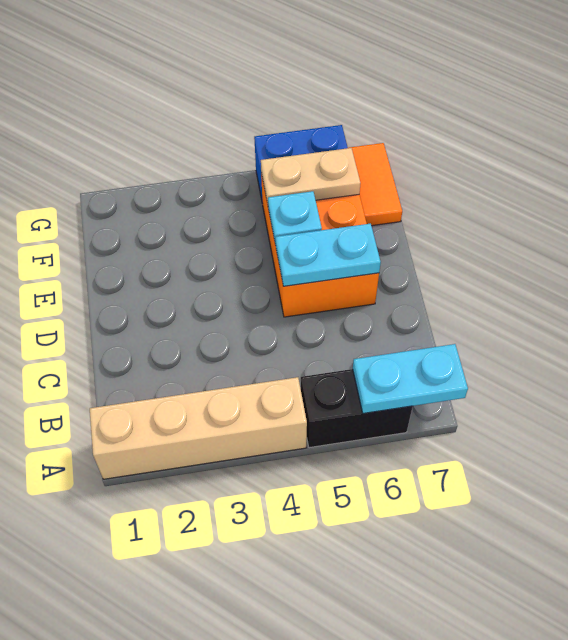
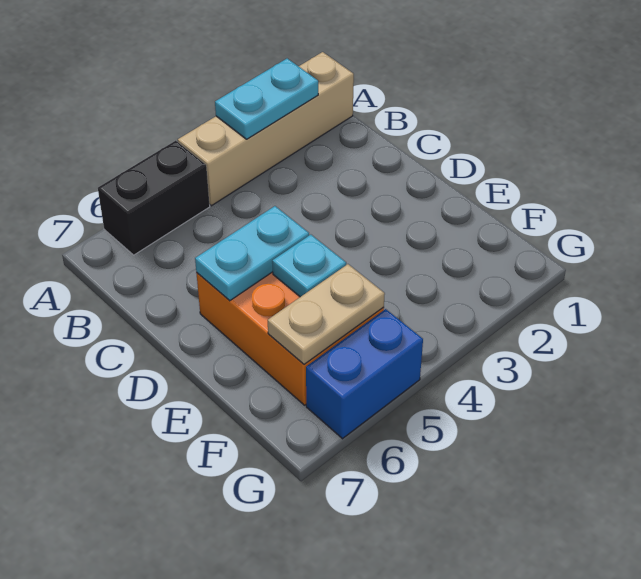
cyan 1x2 plate [353,344,468,413] -> cyan 1x2 plate moved to [215,58,318,139]
orange 1x2 tile [349,143,402,226] -> none

